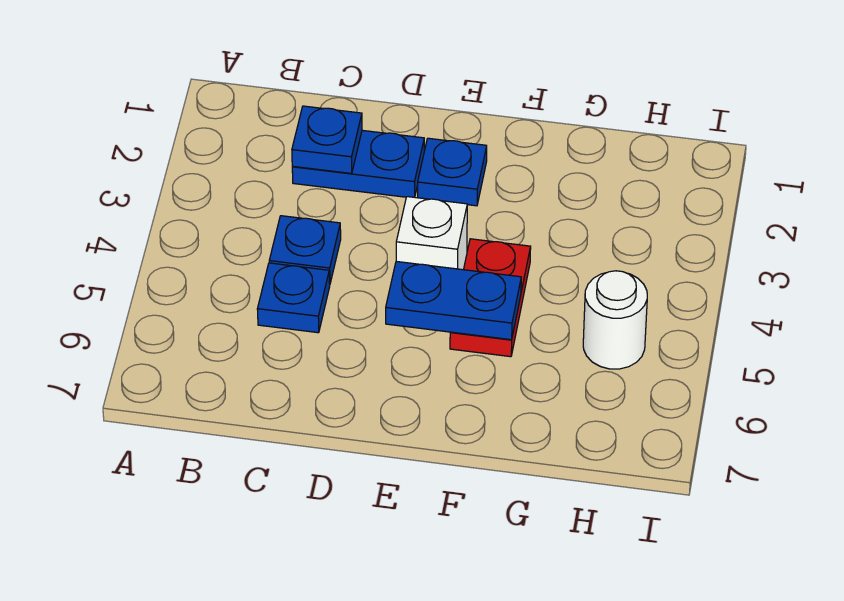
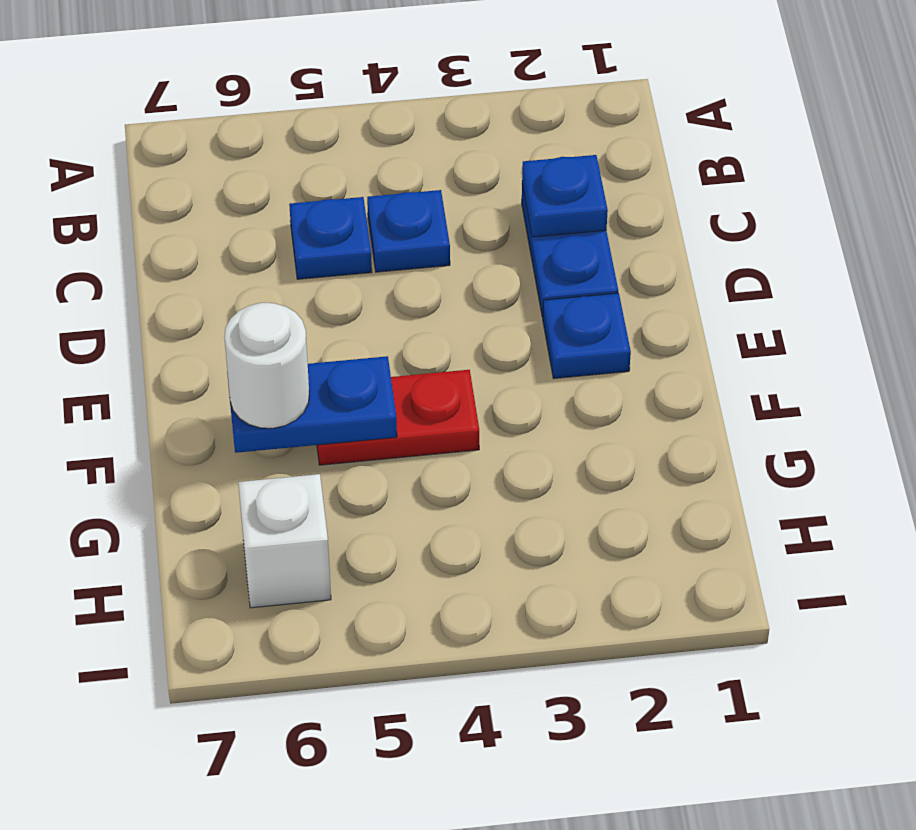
white 1x1 brick [396,197,467,270] -> white 1x1 brick moved to [238,474,331,608]
blue 1x2 plate [386,261,521,340] -> blue 1x2 plate turned to [227,356,397,453]
white 1x1 round brick [583,271,647,369] -> white 1x1 round brick moved to [224,303,309,428]

